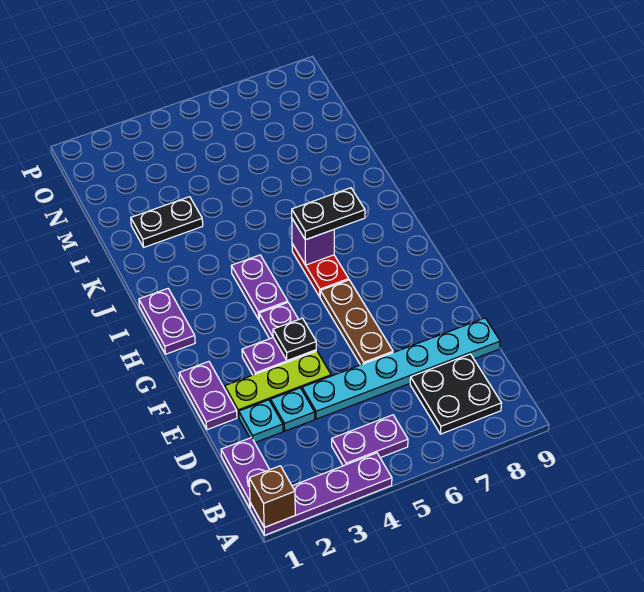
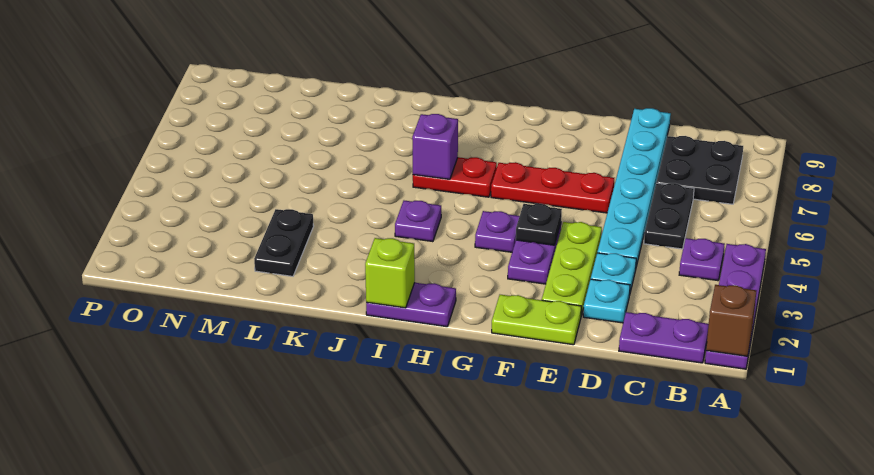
purple 1x2 plate [332,415,408,466] -> purple 1x1 plate [679,238,725,281]
purple 1x2 plate [179,362,237,430] -> lime 1x2 plate [492,295,581,345]
brown 1x3 plate [320,280,393,365] -> red 1x3 plate [491,162,614,213]
purple 1x2 plate [231,255,288,319] -> purple 1x1 plate [395,201,441,242]
none -> lime 1x1 brick [365,238,415,308]
black 1x2 plate [292,188,365,240] -> black 1x2 plate moved to [644,183,694,249]

